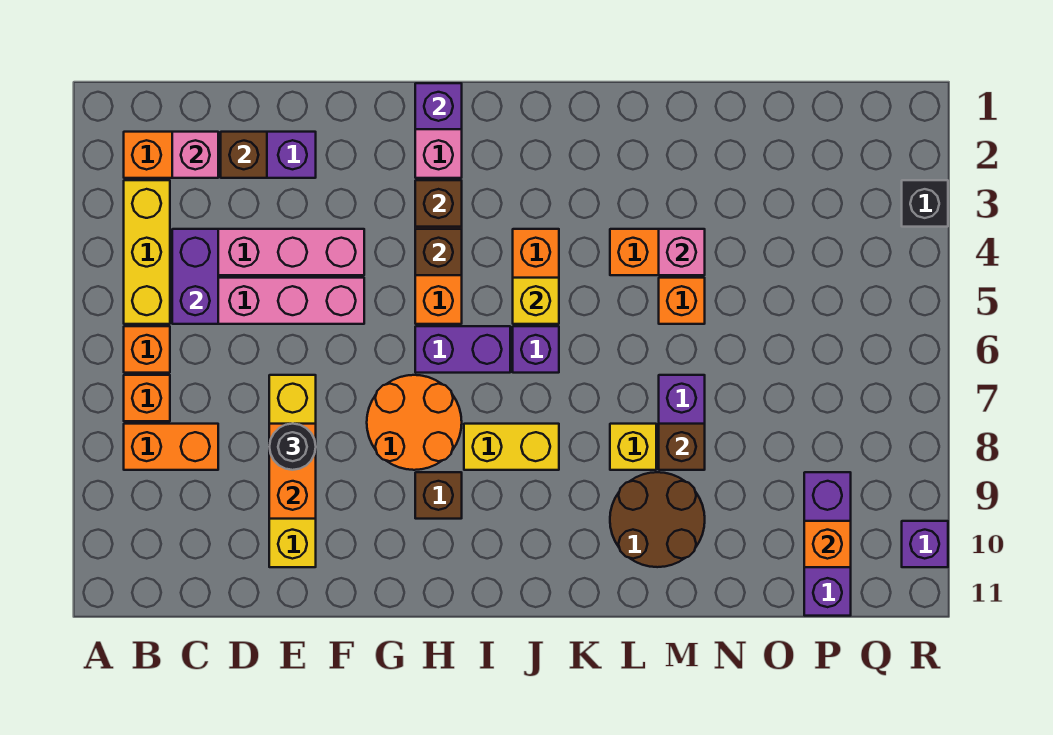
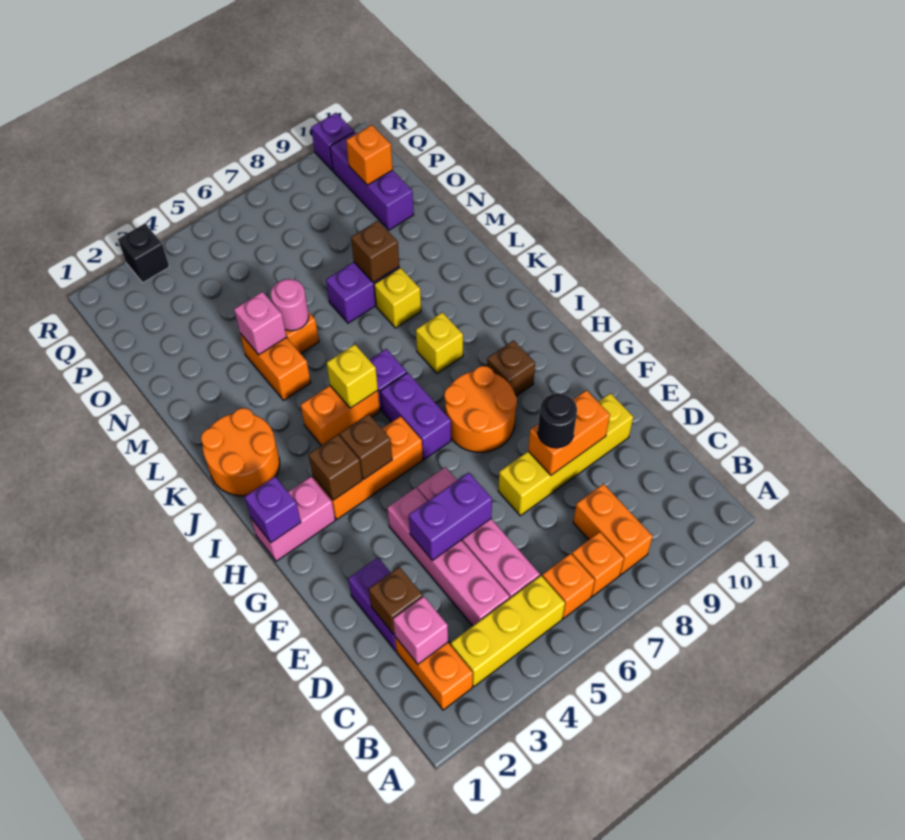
purple 1x2 brick [172,229,218,324] -> purple 1x2 brick moved to [409,473,492,560]
yellow 1x2 brick [464,424,559,470] -> yellow 1x1 brick [416,312,463,373]
none -> orange 2x2 round brick [201,408,280,496]
brown 2x2 round brick [610,472,705,567] -> none
none -> pink 1x1 round brick [271,279,309,331]
purple 1x3 brick [804,472,851,616] -> purple 1x3 brick turned to [330,132,414,230]

